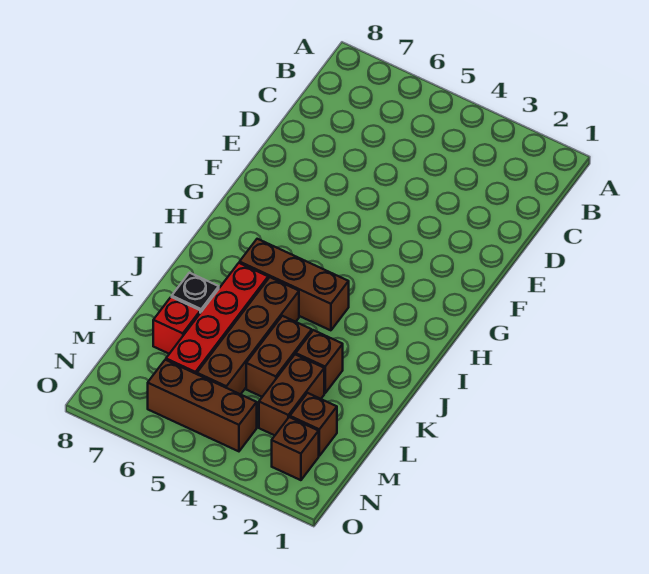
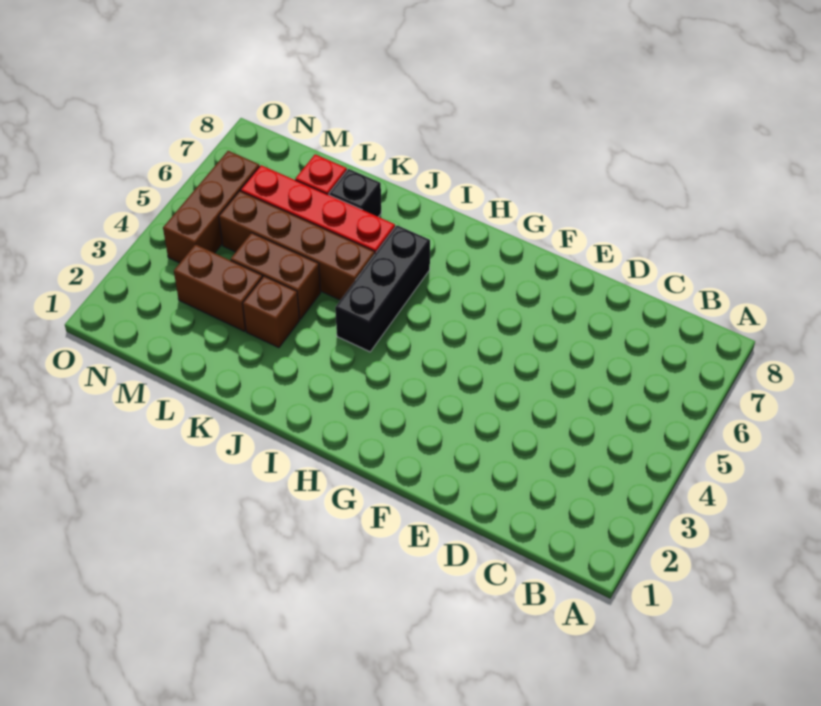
brown 1x3 brick [240,239,349,330] -> black 1x3 brick [335,225,430,352]
brown 1x1 brick [290,393,337,456] -> none
brown 1x1 brick [272,417,319,480] -> none

